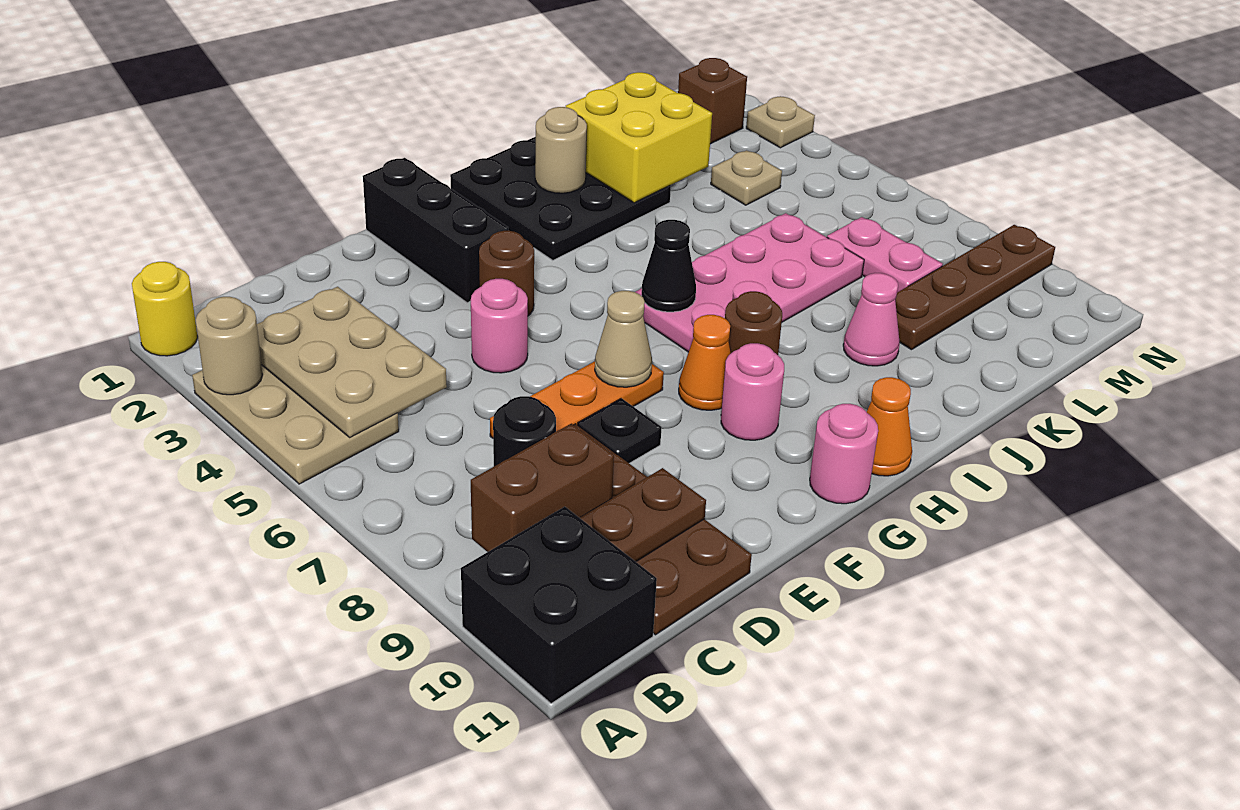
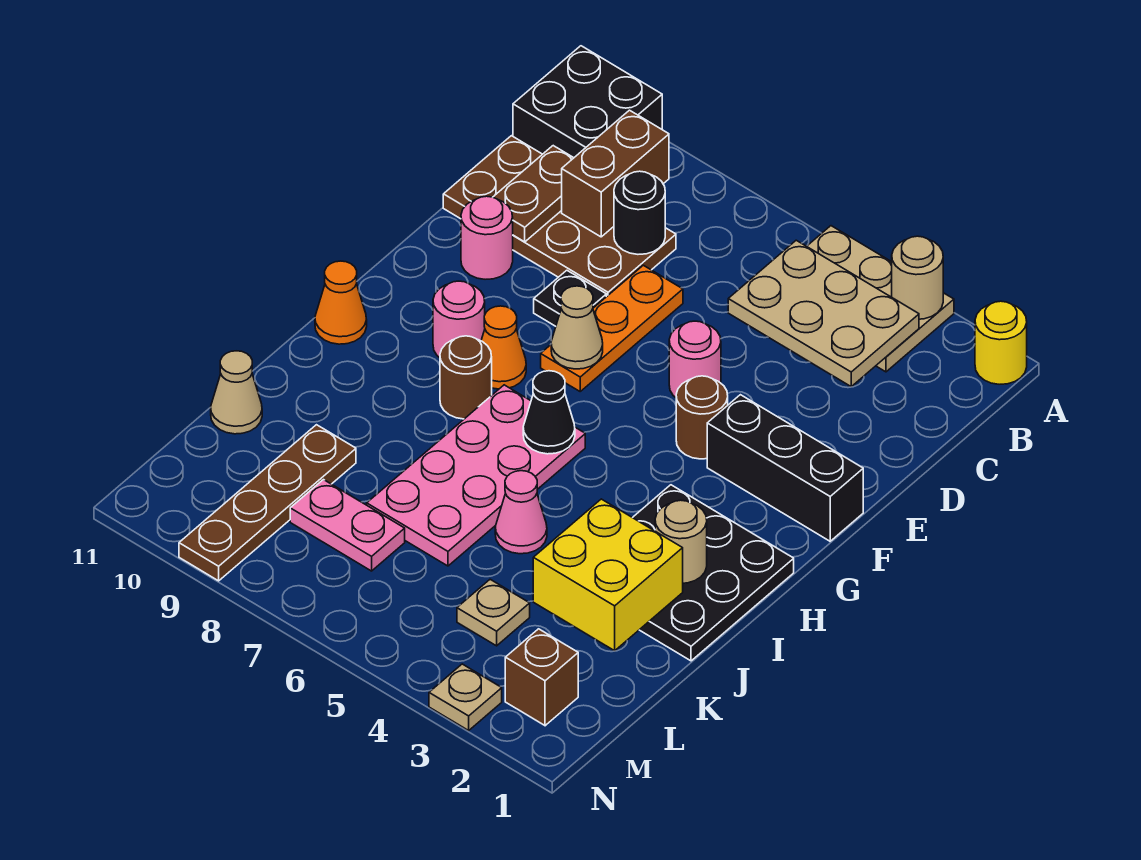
pink 1x1 round brick [810,404,878,504] -> pink 1x1 round brick moved to [461,196,513,279]
pink 1x1 cone [843,273,900,366] -> pink 1x1 cone moved to [495,471,547,554]
none -> tan 1x1 cone [211,351,262,434]

